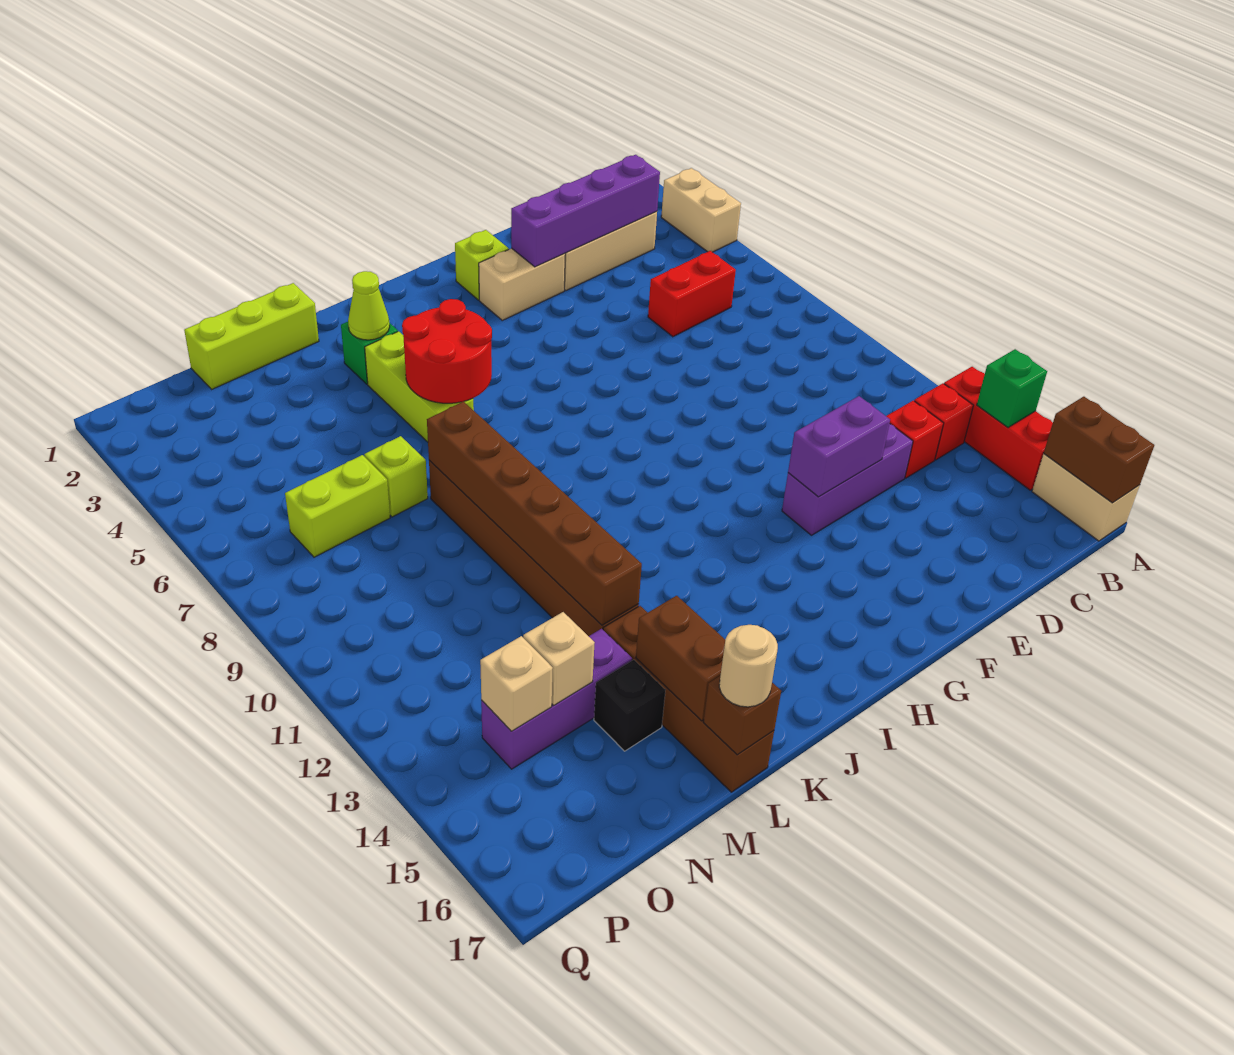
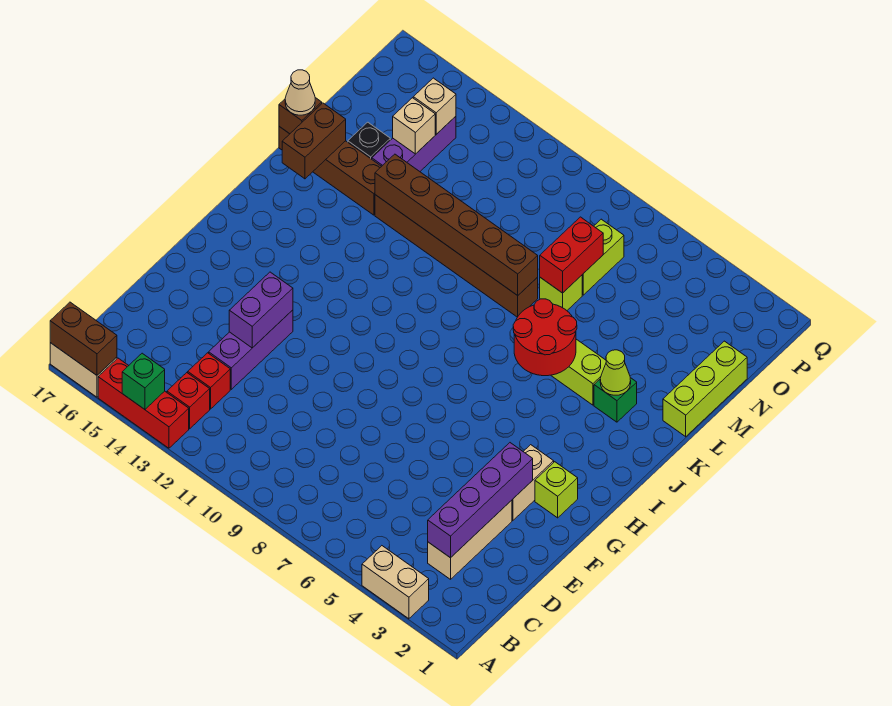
red 1x2 brick [648,251,736,337] -> red 1x2 brick moved to [540,217,603,293]
brown 1x2 brick [636,596,725,721] -> brown 1x2 brick turned to [282,103,346,179]
tan 1x1 round brick [719,625,778,707] -> tan 1x1 cone [285,70,315,115]

